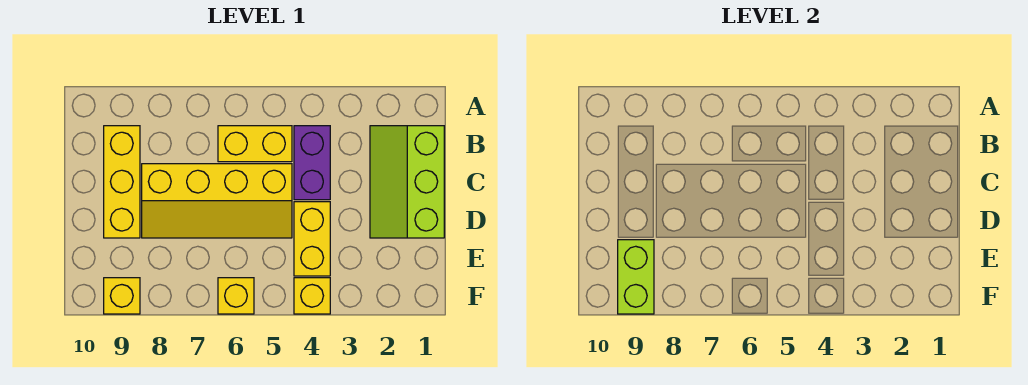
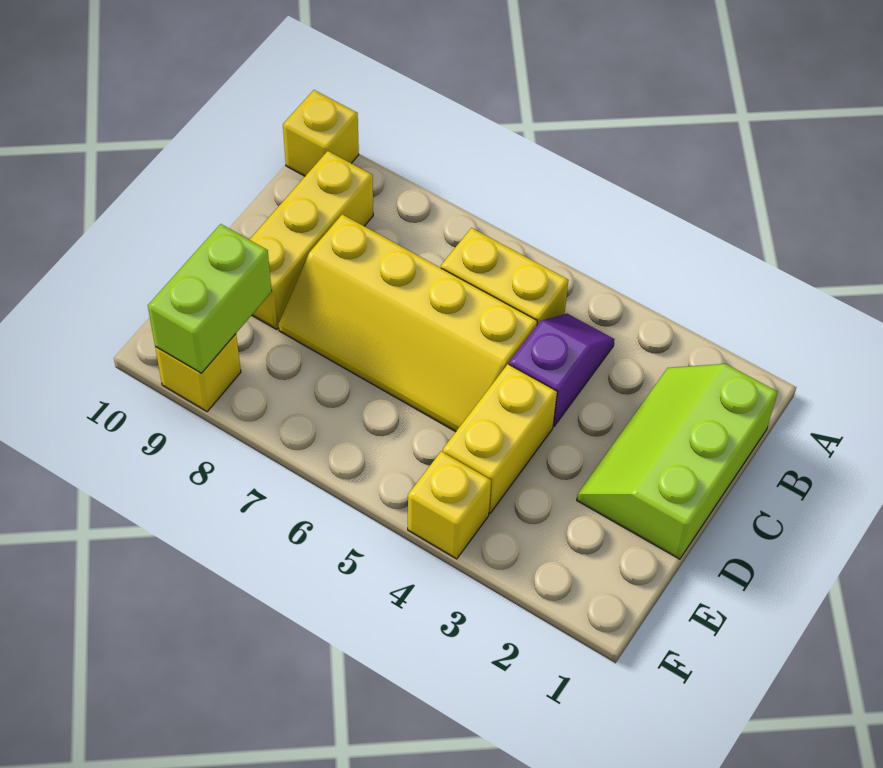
purple 1x2 brick [294,126,330,200] -> purple 1x2 slope [509,314,615,426]
yellow 1x1 brick [218,278,254,314] -> yellow 1x1 brick moved to [283,90,359,176]

